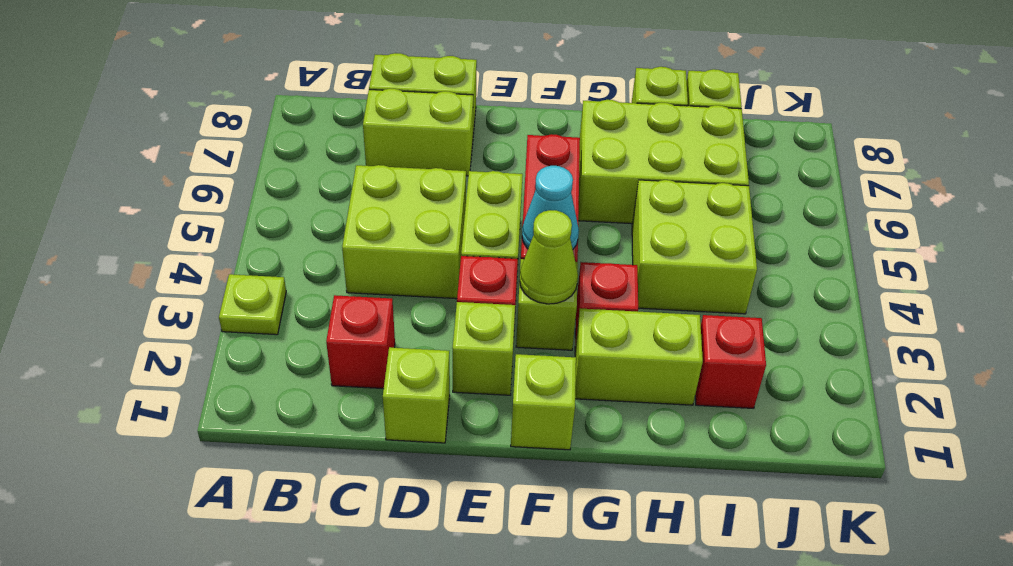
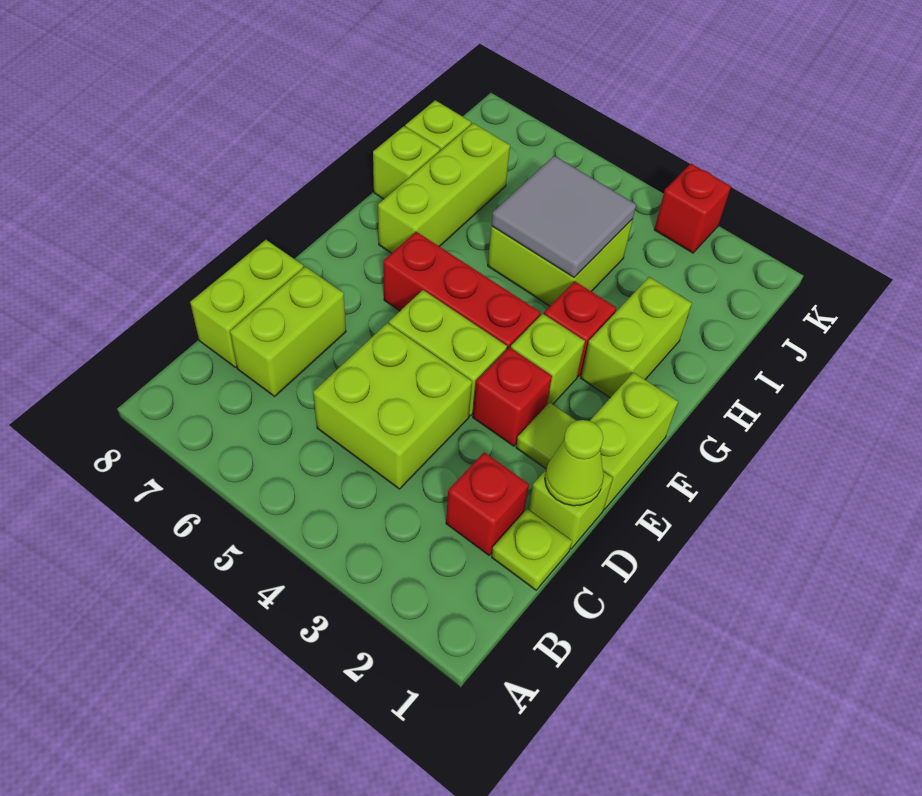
lime 1x1 plate [219,274,286,335] -> lime 1x1 plate moved to [492,509,572,590]
lime 1x1 brick [453,302,515,395] -> lime 1x1 tile [516,403,576,469]
lime 1x1 brick [511,354,576,450] -> lime 1x2 brick [590,372,678,510]
lime 1x1 cone [520,210,578,304] -> lime 1x1 cone moved to [545,420,604,506]
cyan 1x1 cone [522,166,579,249] -> none
lime 2x3 brick [578,100,749,224] -> lime 1x3 brick [378,123,510,253]
none -> grey 2x2 tile [492,156,636,277]
red 1x1 brick [695,315,766,408] -> red 1x1 brick moved to [654,164,731,253]

